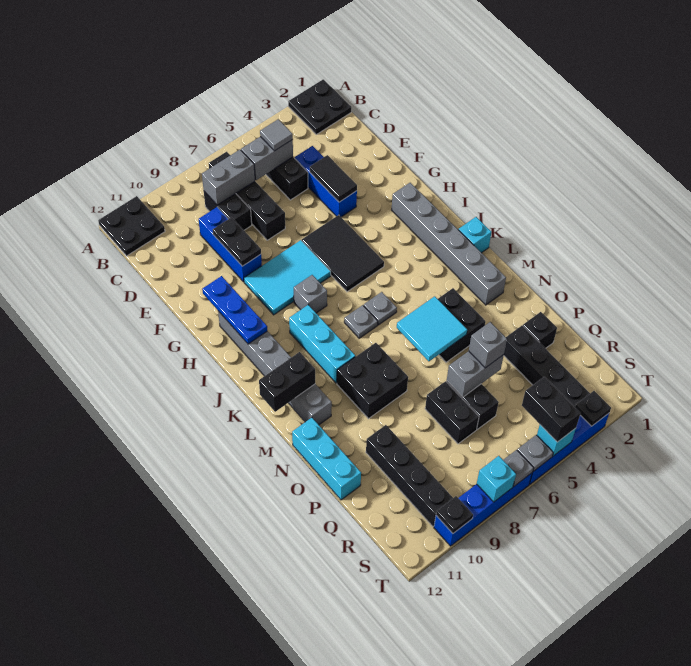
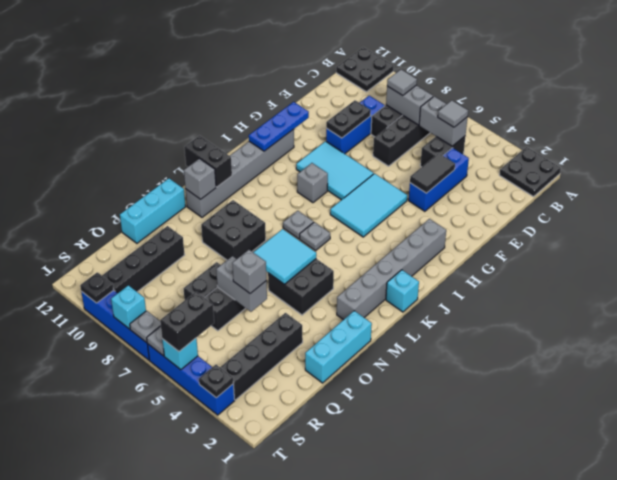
none -> grey 1x1 tile [387,69,417,96]
black 2x3 tile [302,215,384,292] -> cyan 2x3 tile [330,174,407,237]
cyan 1x3 brick [289,305,355,383] -> cyan 1x3 brick moved to [305,311,372,383]
none -> grey 1x1 brick [184,159,216,199]
black 1x1 brick [523,312,557,348] -> none

